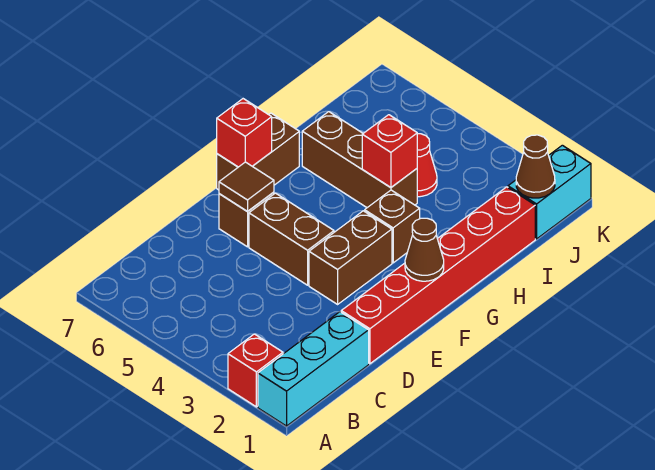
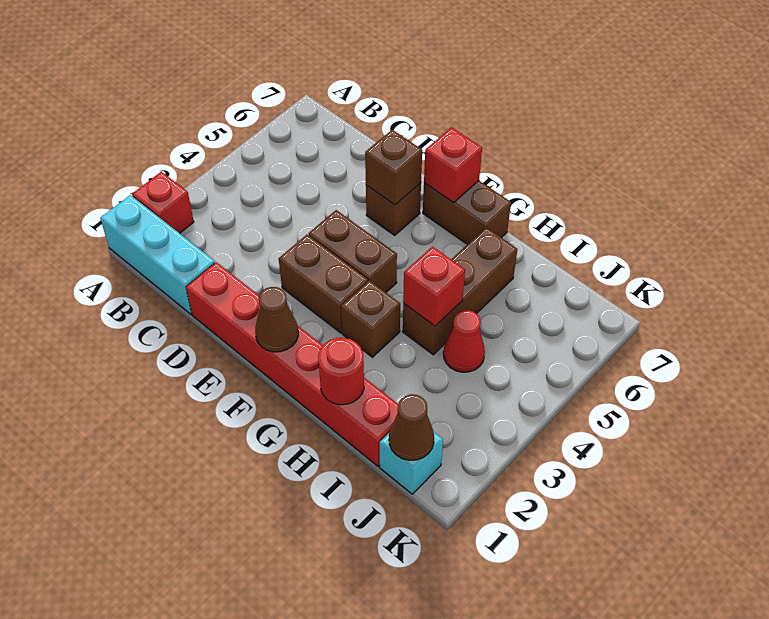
brown 1x2 brick [249,193,334,285] -> brown 1x2 brick turned to [309,210,397,292]
brown 1x1 tile [219,162,274,212] -> brown 1x1 brick [365,130,422,205]
none -> red 1x1 round brick [318,338,364,405]
cyan 1x2 brick [508,145,591,239] -> cyan 1x1 brick [380,432,443,494]

